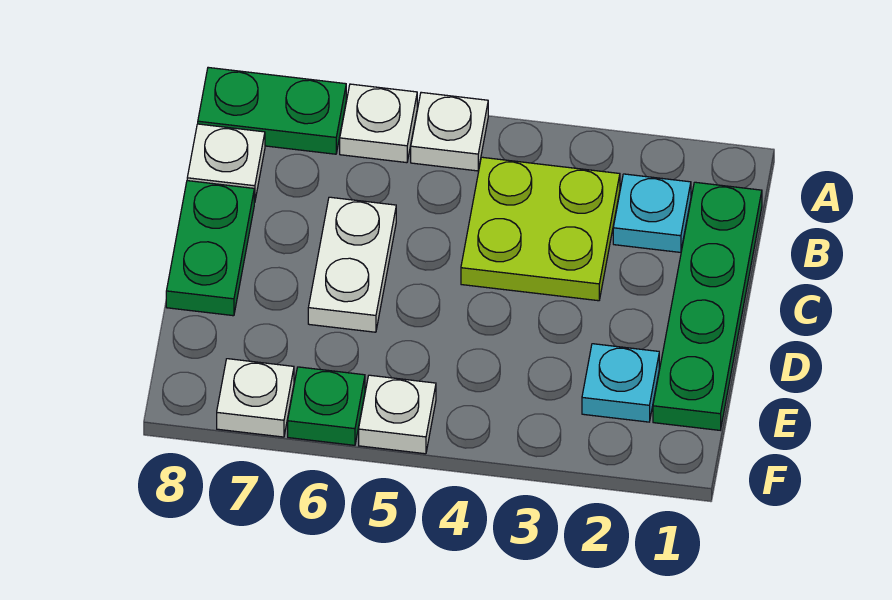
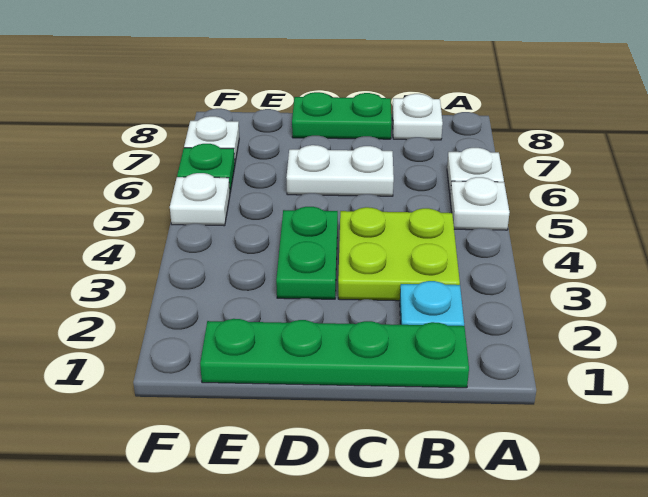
green 1x2 plate [198,67,346,154] -> green 1x2 plate moved to [276,207,338,299]
cyan 1x1 plate [582,344,659,422] -> none

